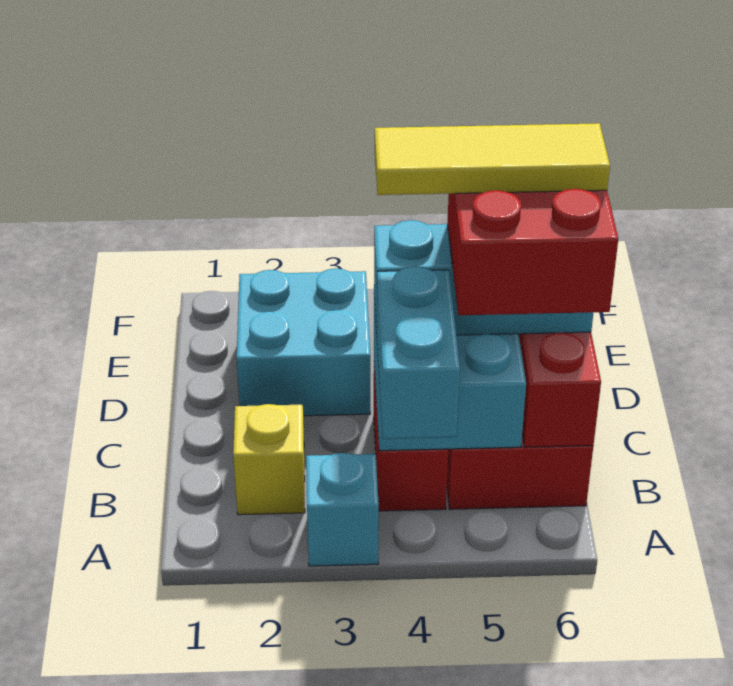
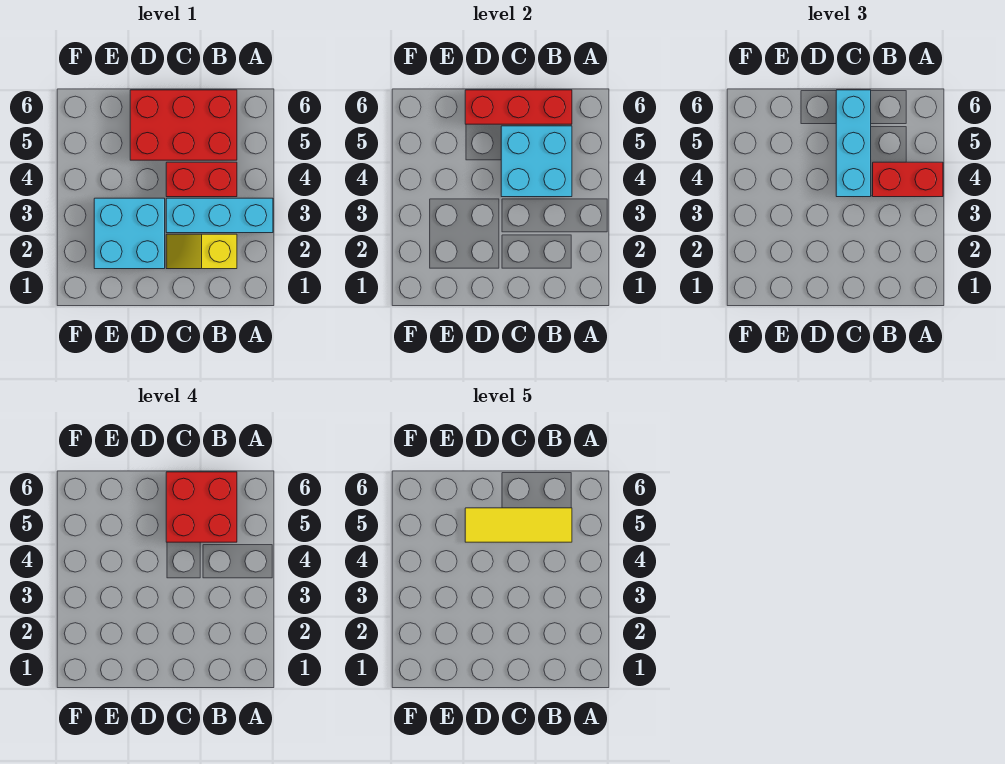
cyan 1x1 brick [306,453,379,566] -> cyan 1x3 brick [166,198,273,233]
cyan 1x2 brick [377,266,460,439] -> red 1x2 brick [873,162,943,197]
yellow 1x3 tile [375,123,610,195] -> yellow 1x3 tile turned to [465,508,572,542]

